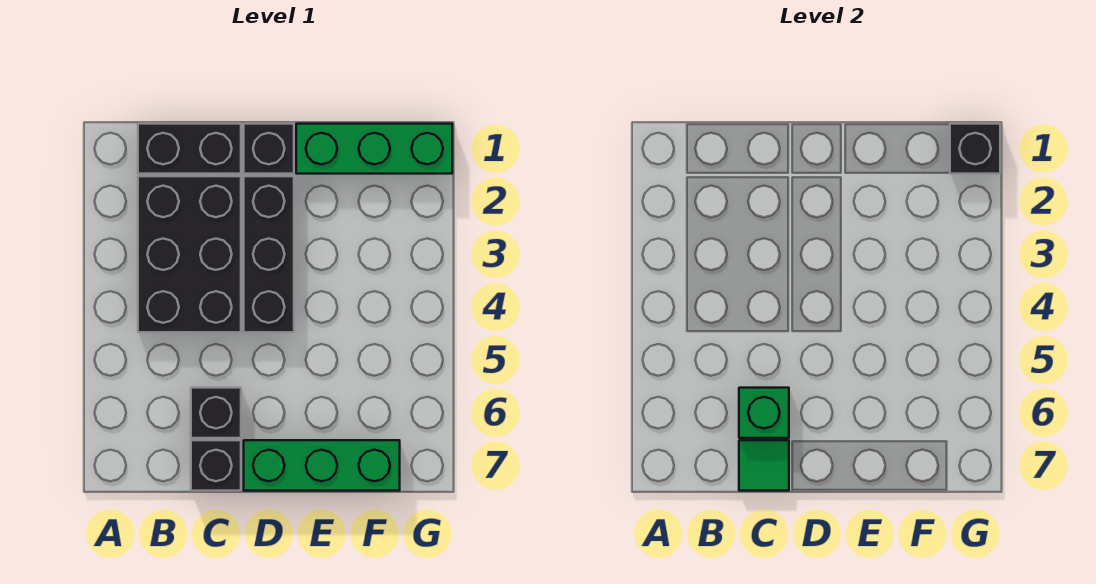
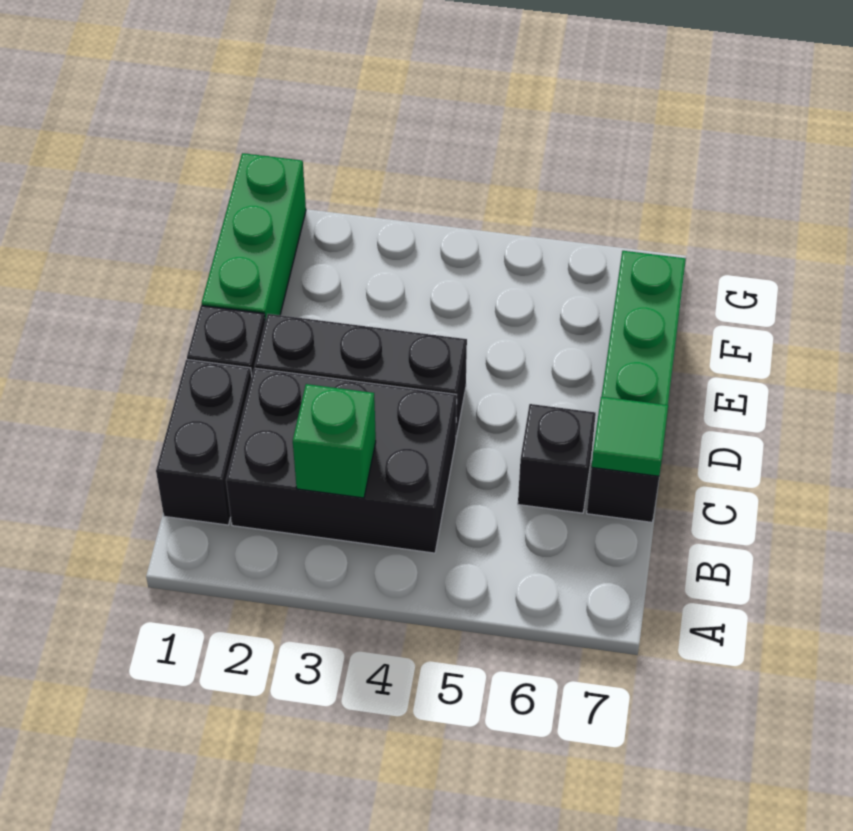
green 1x1 brick [739,388,789,438] -> green 1x1 brick moved to [293,384,376,498]
black 1x1 brick [950,124,1000,174] -> none

